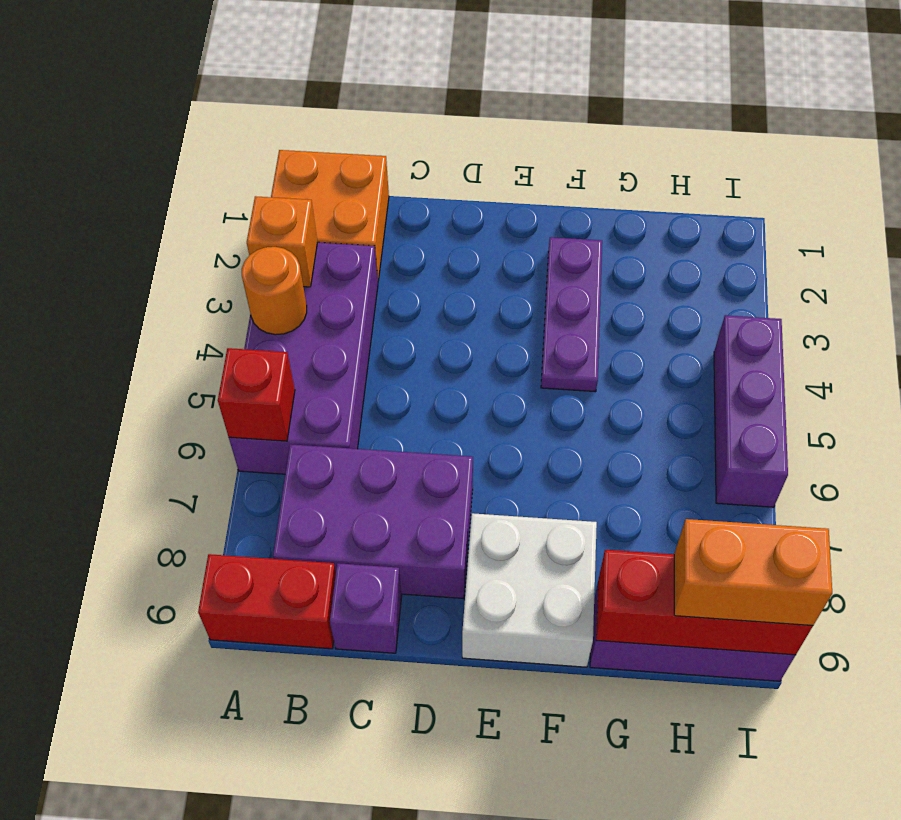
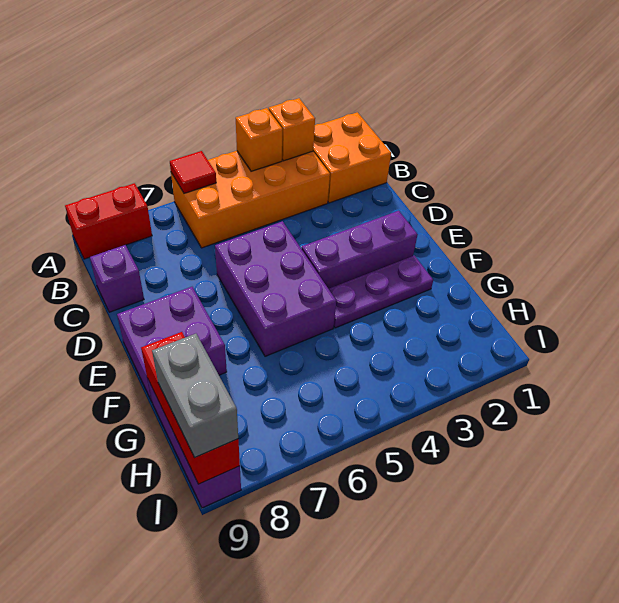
purple 2x4 brick [229,242,378,474] -> orange 2x4 brick [171,151,330,248]
orange 1x1 round brick [242,247,307,335] -> orange 1x1 brick [236,108,283,171]
red 1x1 brick [218,348,295,441] -> red 1x1 tile [170,151,216,193]
red 1x2 brick [198,554,336,649] -> red 1x2 brick turned to [65,183,152,259]
purple 2x3 brick [273,444,473,599] -> purple 2x3 brick moved to [215,221,336,356]
white 2x2 brick [462,513,597,667] -> purple 2x2 brick [117,287,227,401]
orange 1x2 brick [674,519,832,626] -> grey 1x2 brick [152,334,238,457]
purple 1x3 brick [714,315,788,507] -> purple 1x3 brick moved to [302,211,418,289]

